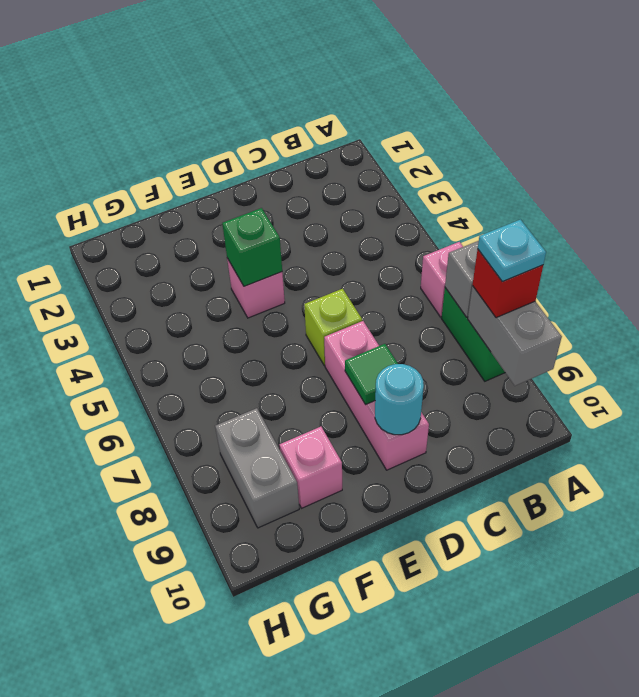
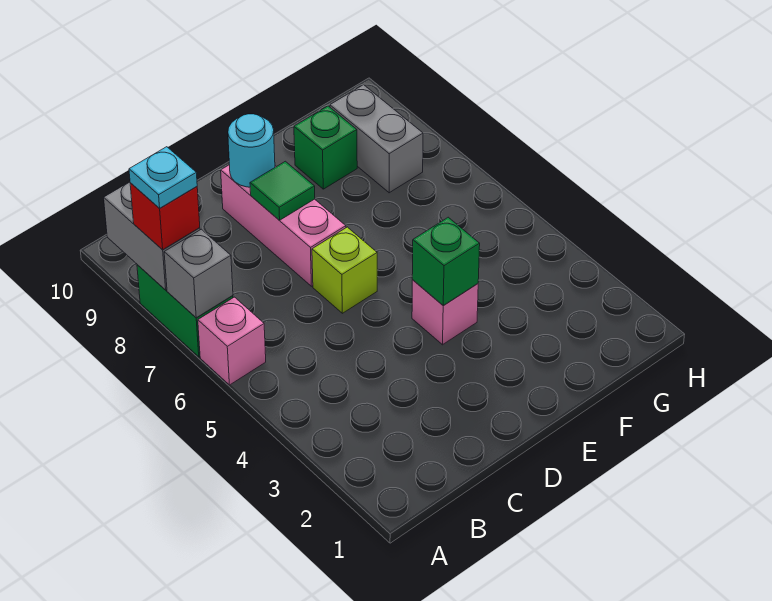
pink 1x1 brick [279,427,342,508] -> green 1x1 brick [294,106,357,189]

